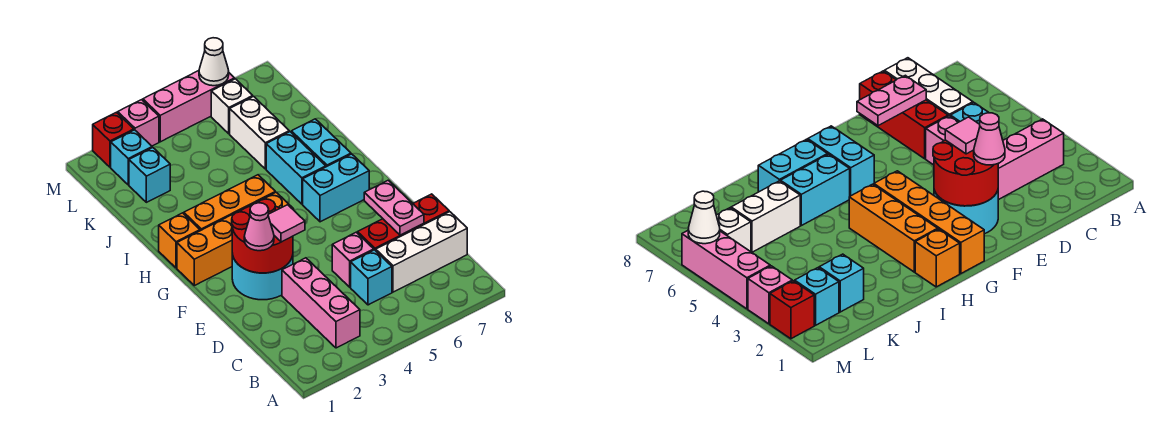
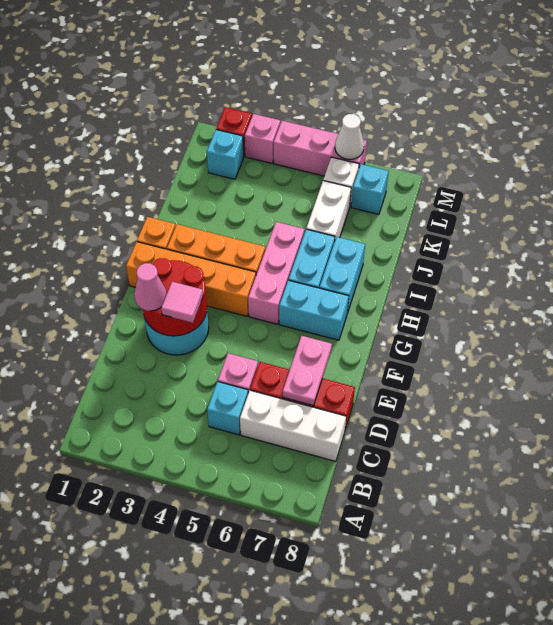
pink 1x3 brick [282,258,360,348] -> pink 1x3 brick moved to [248,222,305,324]
cyan 1x1 brick [129,148,170,202] -> cyan 1x1 brick moved to [351,164,389,214]

